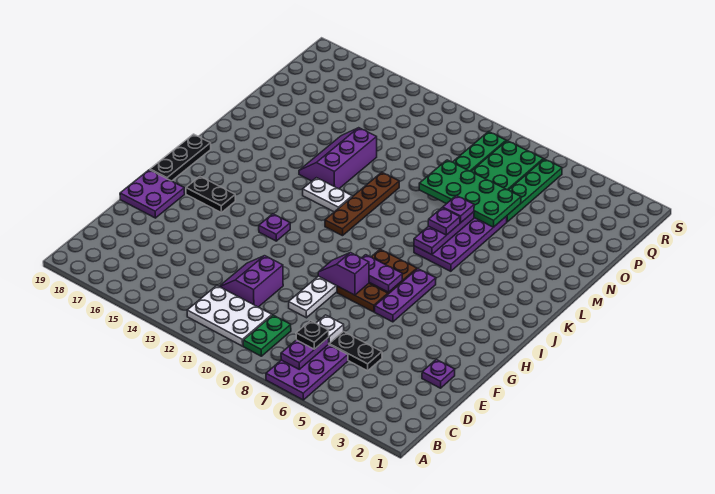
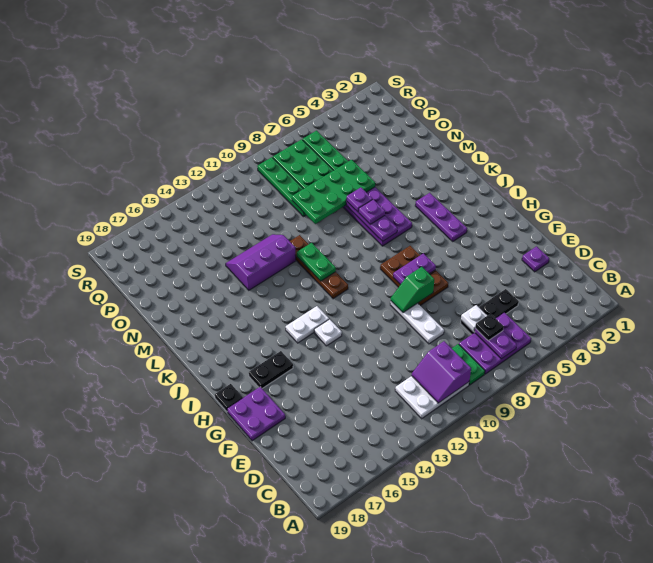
purple 2x3 plate [266,344,348,400] -> purple 2x3 plate turned to [459,312,531,374]
purple 2x2 slope [219,256,283,307] -> purple 2x2 slope moved to [412,341,471,403]
purple 1x3 plate [375,269,436,322] -> purple 1x3 plate moved to [415,193,467,241]
purple 1x2 slope [318,253,369,295] -> green 1x2 slope [391,267,434,313]
purple 1x1 plate [259,214,290,241] -> white 1x1 plate [314,319,342,346]
black 1x3 plate [150,134,211,181] -> black 1x1 plate [215,384,243,411]
none -> green 1x2 plate [297,243,336,281]
white 1x2 plate [303,178,352,212] -> white 1x2 plate moved to [286,306,329,343]
purple 2x3 slope [299,128,377,189] -> purple 2x3 slope turned to [226,234,296,290]

